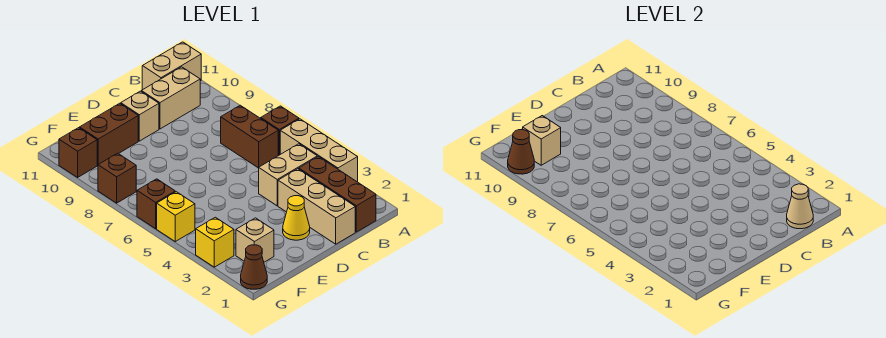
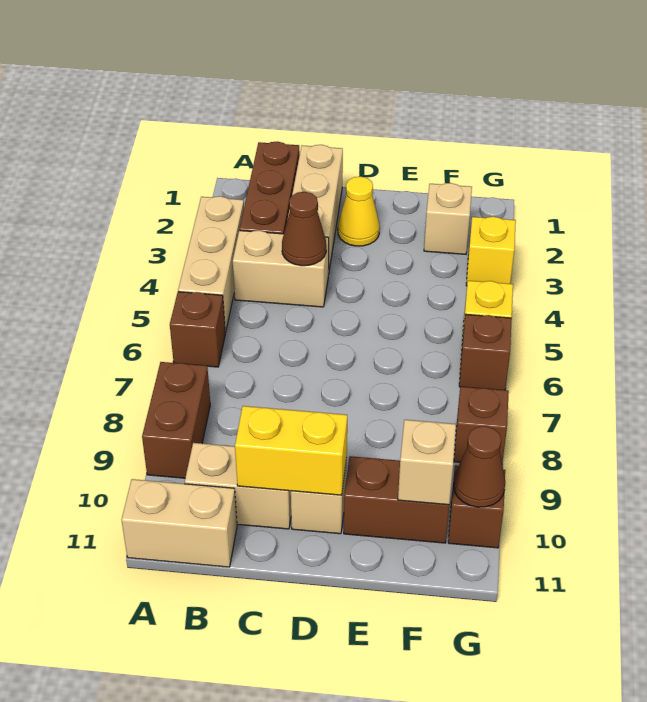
tan 1x1 cone [787,184,813,229] -> none
brown 1x2 brick [221,105,278,168] -> brown 1x2 brick moved to [142,362,210,478]
none -> yellow 1x2 brick [235,406,347,495]
brown 1x1 cone [241,245,267,289] -> brown 1x1 cone moved to [282,192,326,266]

